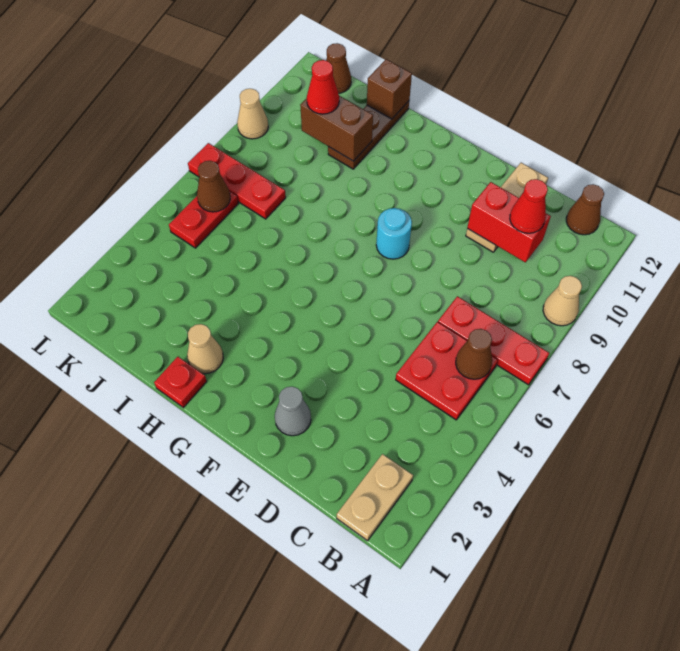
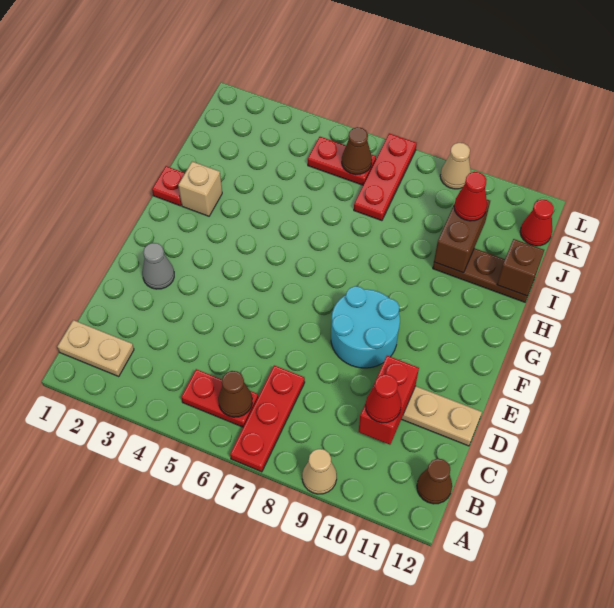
red 2x2 plate [396,322,498,420] -> red 1x2 plate [181,369,258,427]
cyan 1x1 round brick [376,208,412,259] -> cyan 2x2 round brick [331,286,400,368]
tan 1x1 cone [187,324,223,374] -> tan 1x1 brick [178,162,222,216]
brown 1x1 cone [326,43,351,93] -> red 1x1 cone [520,200,554,246]

